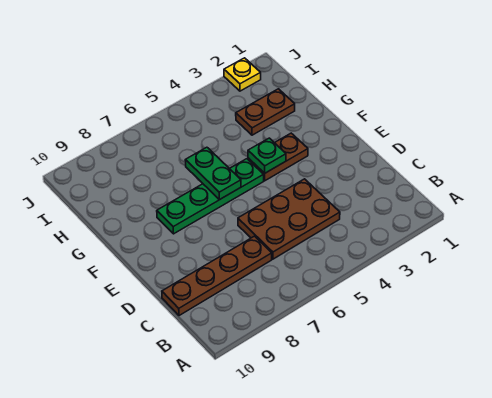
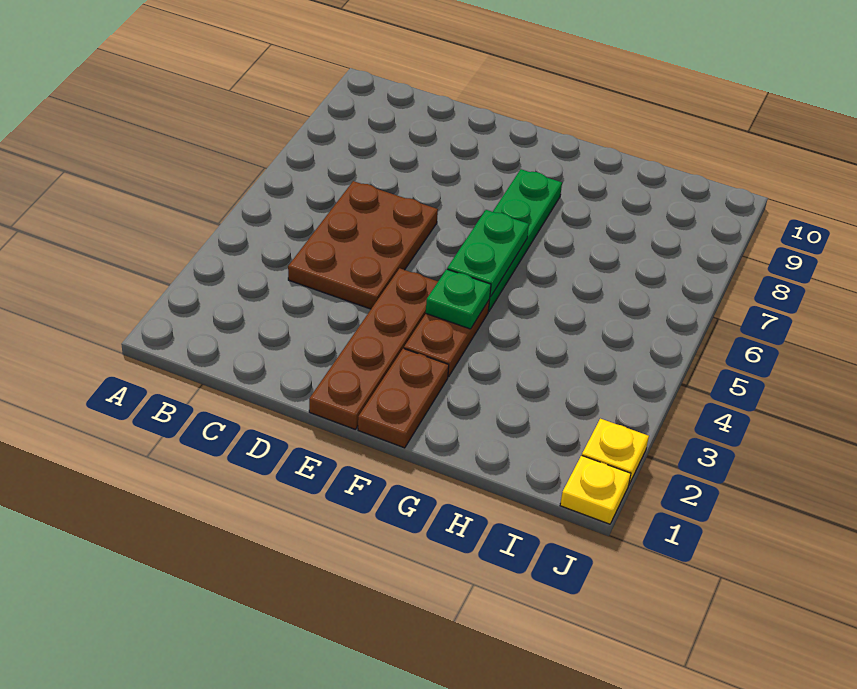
brown 1x4 plate [162,236,272,316] -> brown 1x4 plate moved to [309,268,438,430]
green 1x2 plate [185,147,241,200] -> green 1x2 plate turned to [447,210,529,297]
brown 1x2 plate [236,89,295,135] -> brown 1x2 plate moved to [358,348,449,448]
none -> yellow 1x1 plate [560,455,631,524]

